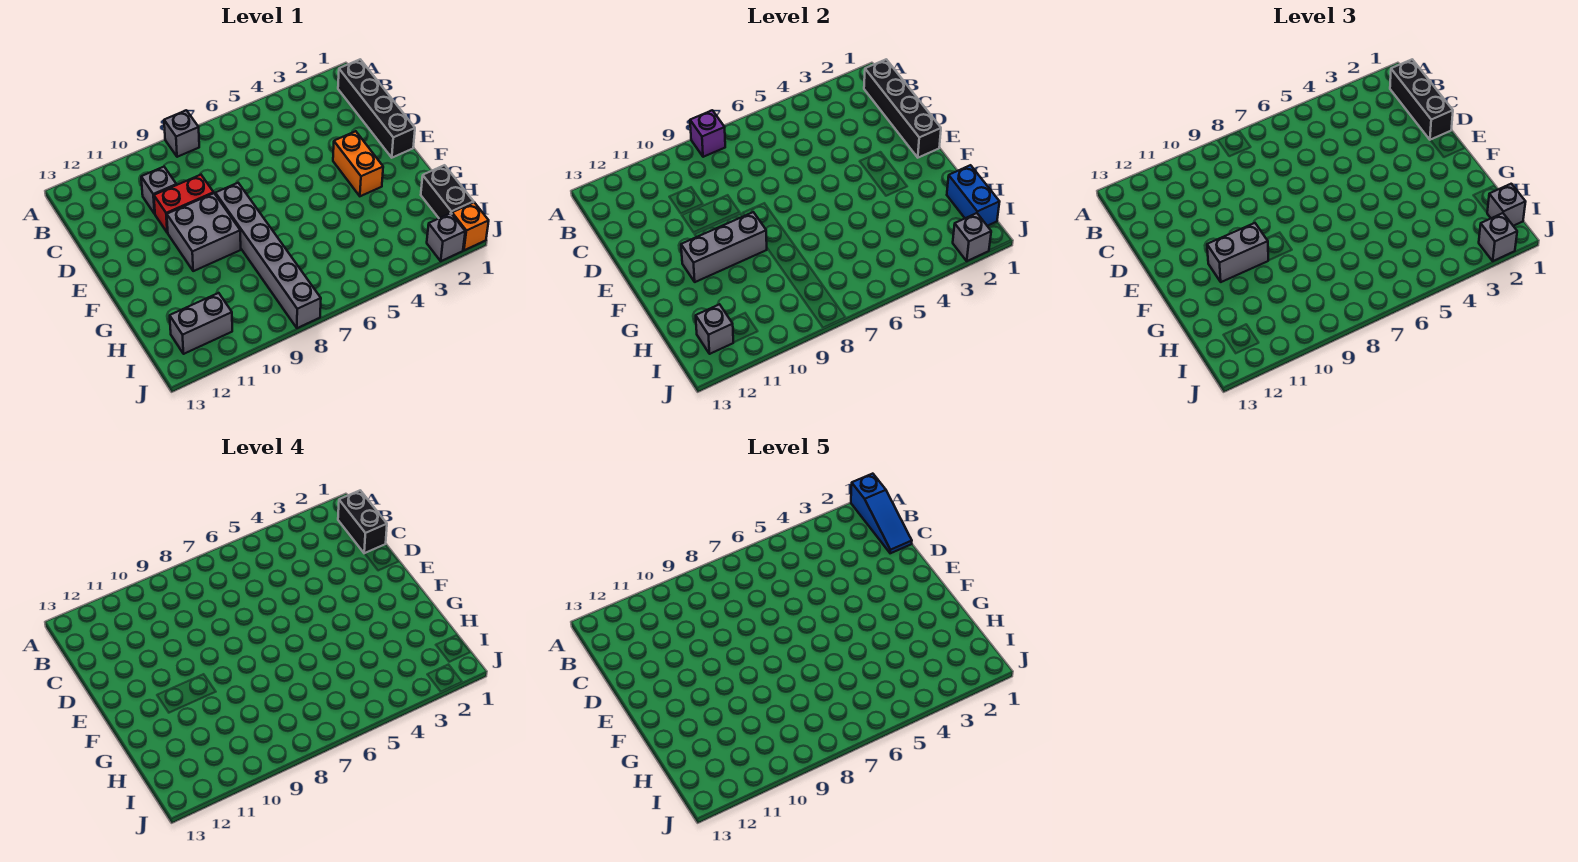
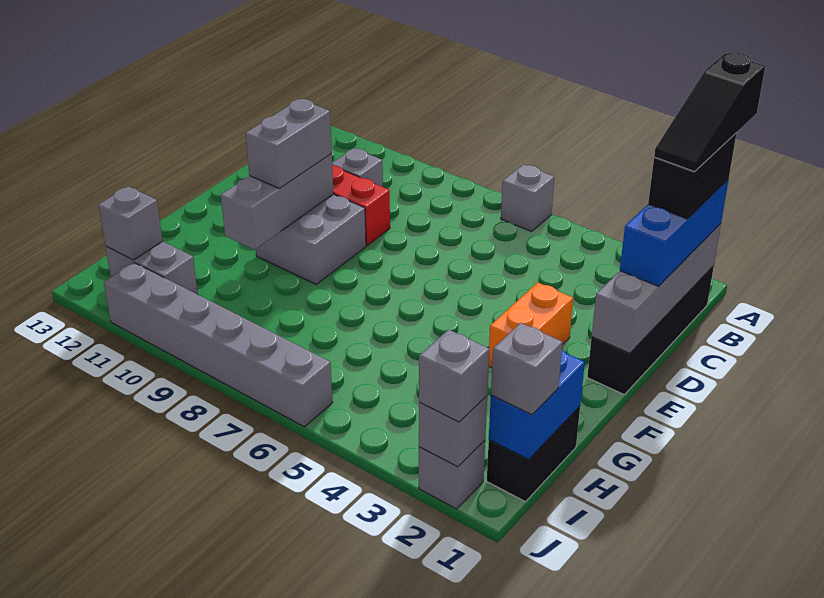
blue 1x3 slope [851,474,912,553] -> black 1x3 slope [654,52,765,172]
grey 1x1 brick [164,110,199,157] -> grey 1x1 brick moved to [501,164,554,232]
purple 1x1 brick [690,110,725,157] -> none
black 1x4 brick [864,59,941,158] -> grey 1x4 brick [592,224,721,353]
black 1x3 brick [1390,59,1453,140] -> blue 1x3 brick [620,179,729,286]
grey 1x6 brick [215,183,321,328] -> grey 1x6 brick turned to [104,262,333,427]
grey 1x3 brick [681,212,767,282] -> grey 1x3 brick turned to [221,154,334,250]
grey 1x2 brick [1207,223,1268,282] -> grey 1x2 brick turned to [246,99,332,188]
orange 1x1 brick [452,202,489,250] -> none

